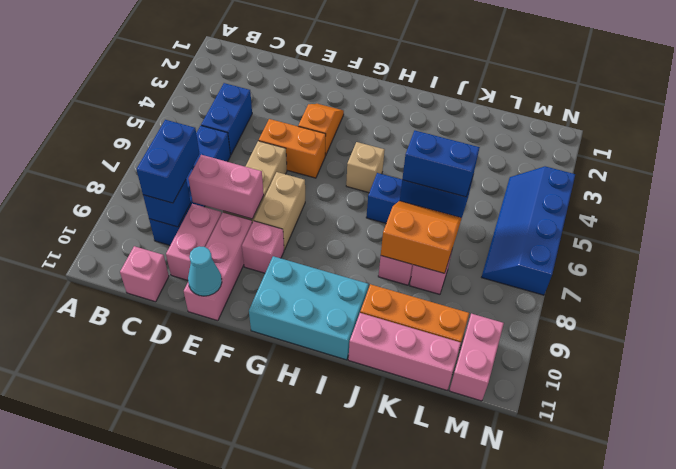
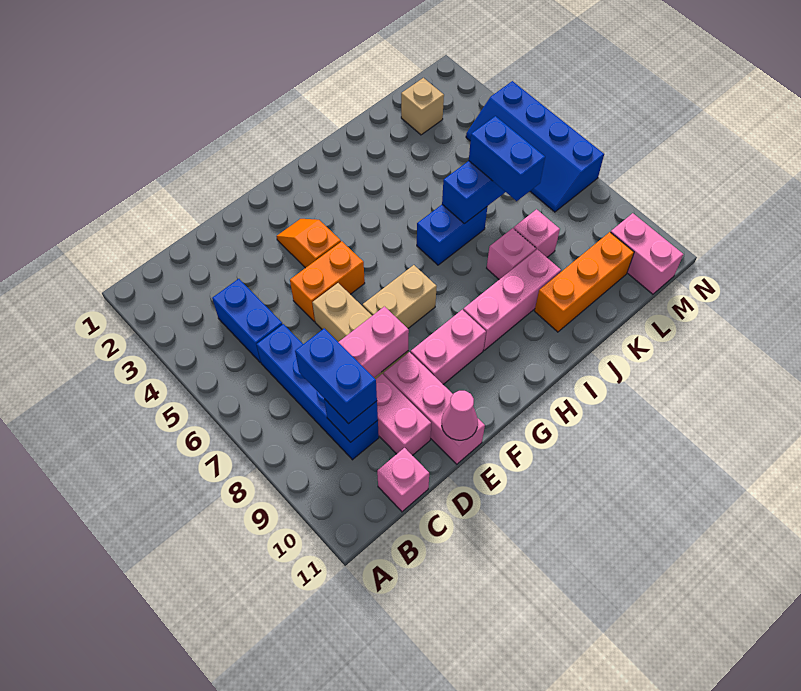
cyan 1x1 cone [188,246,222,296] -> pink 1x1 cone [442,391,478,440]
tan 1x2 brick [254,172,305,250] -> tan 1x2 brick turned to [363,265,437,328]
pink 1x1 brick [242,221,284,273] -> pink 1x2 brick [411,310,486,384]
cyan 2x3 brick [249,256,369,360] -> none
tan 1x1 brick [346,142,385,193] -> tan 1x1 brick moved to [401,78,444,135]
blue 1x2 brick [402,131,480,197] -> blue 1x2 brick turned to [469,116,545,201]
orange 2x2 slope [381,201,461,273] -> none
pink 1x3 brick [348,313,461,390] -> pink 1x3 brick moved to [463,249,561,350]

